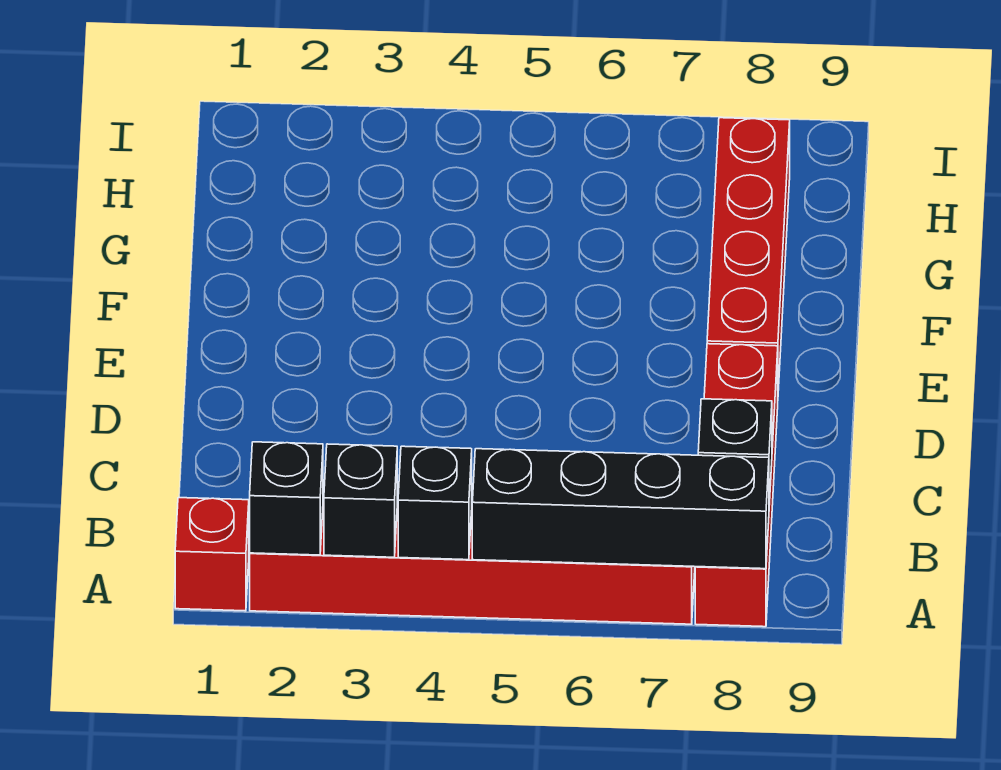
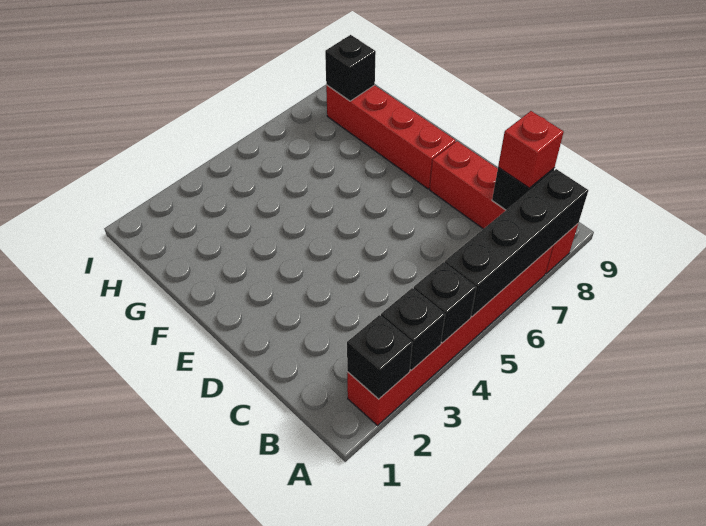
red 1x1 brick [175,498,249,611] -> red 1x1 brick moved to [498,111,564,188]
none -> black 1x1 brick [325,35,376,101]

